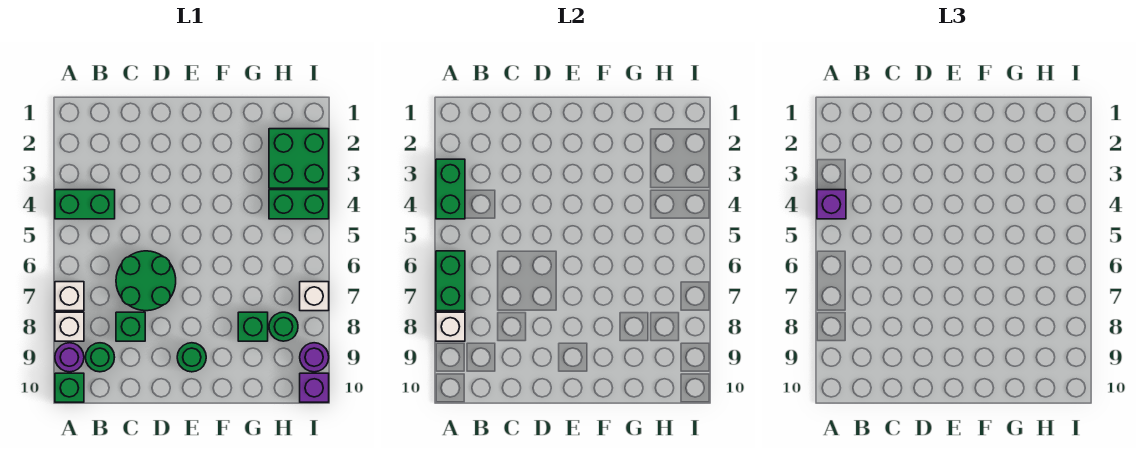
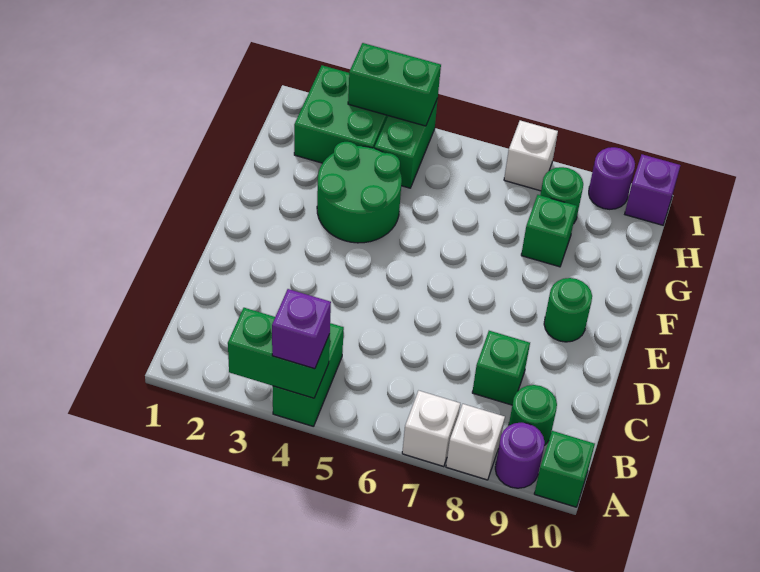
green 1x2 brick [436,251,465,311] -> green 1x2 brick moved to [348,43,441,126]
white 1x1 brick [436,312,465,341] -> none
green 2x2 round brick [116,251,176,311] -> green 2x2 round brick moved to [317,142,402,243]

